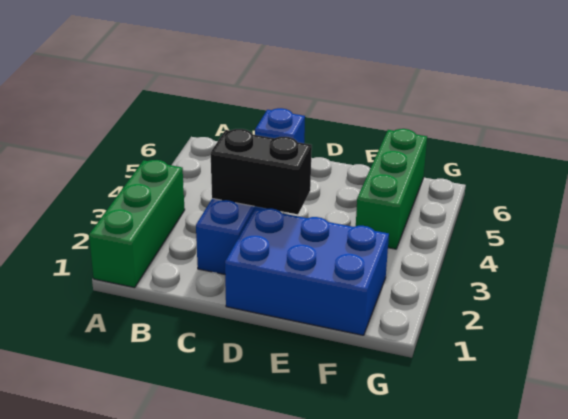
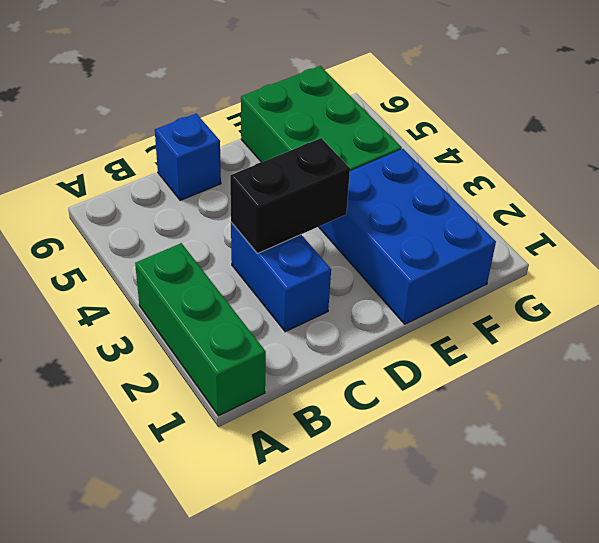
blue 2x3 brick [225,208,389,335] -> blue 2x3 brick turned to [319,149,496,324]
green 1x3 brick [356,129,427,249] -> green 2x3 brick [241,66,402,171]

